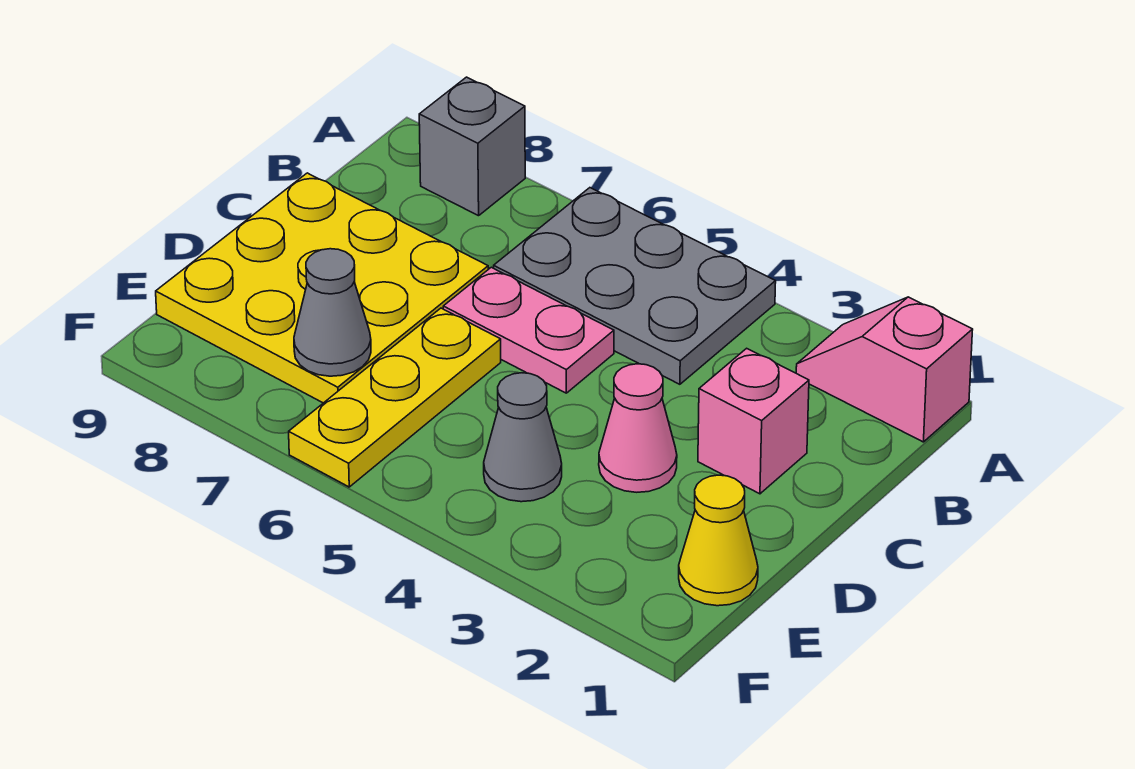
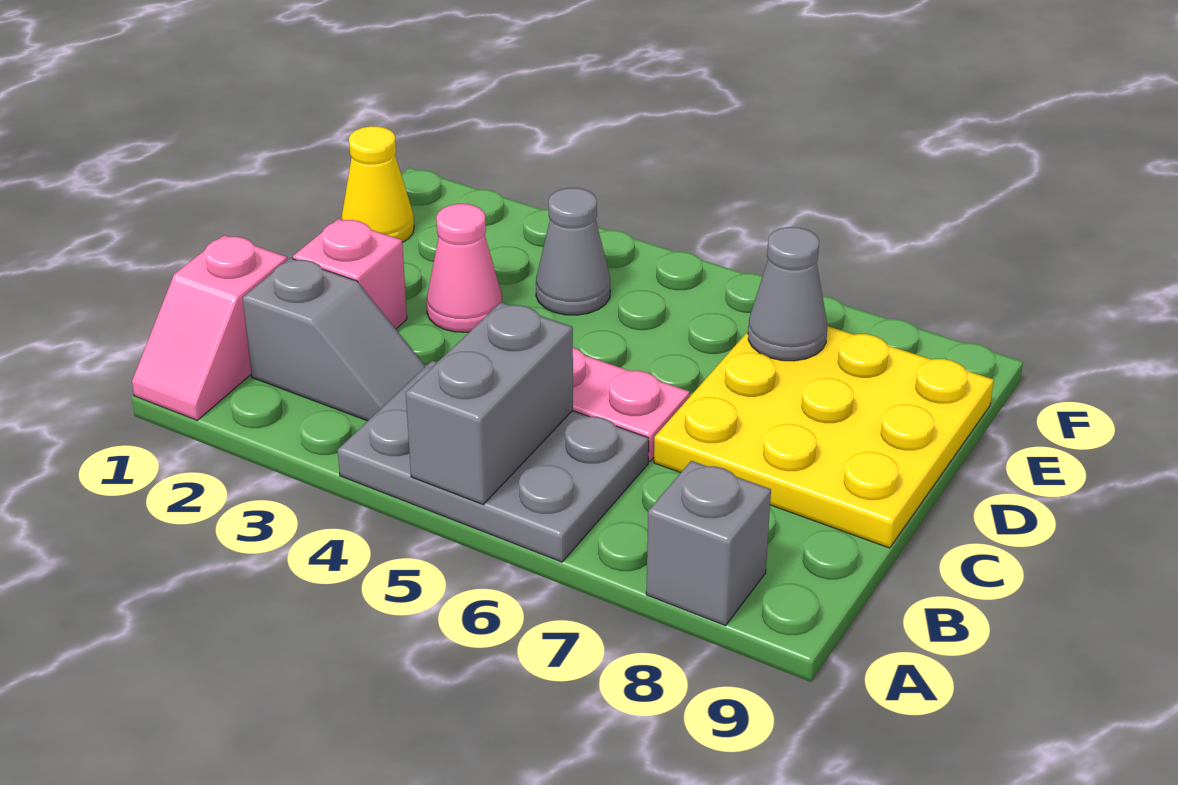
pink 1x2 slope [796,297,973,442] -> pink 1x2 slope turned to [132,235,287,420]
none -> grey 1x2 brick [406,303,573,504]
none -> grey 1x2 slope [243,258,426,421]
yellow 1x3 plate [289,308,501,487] -> none

